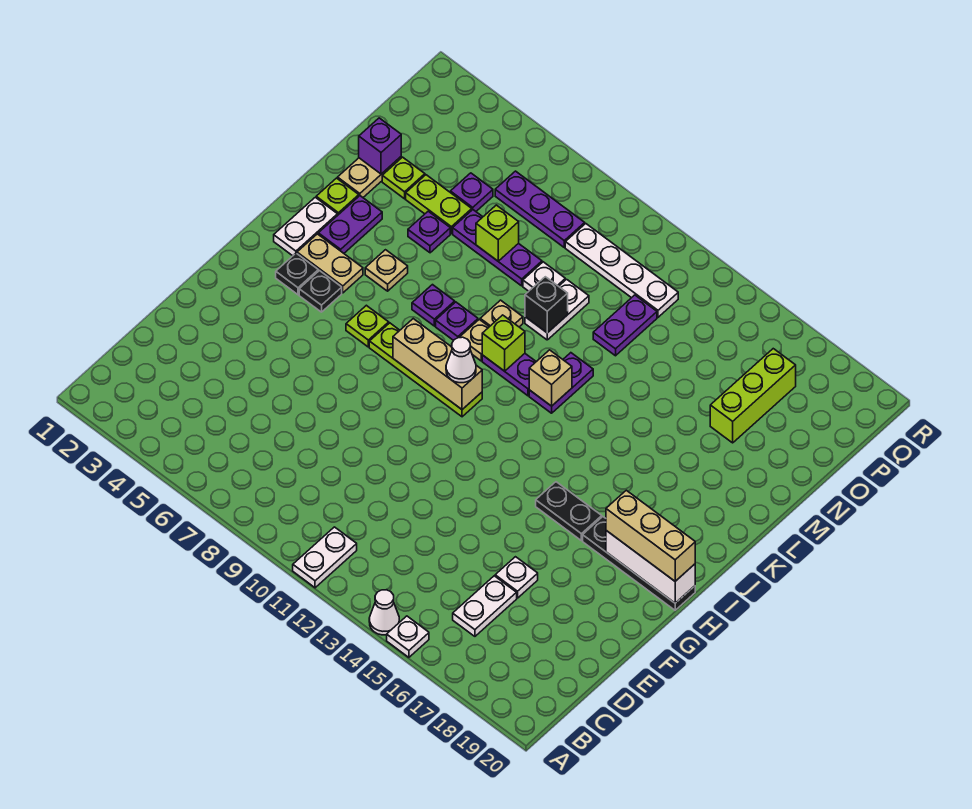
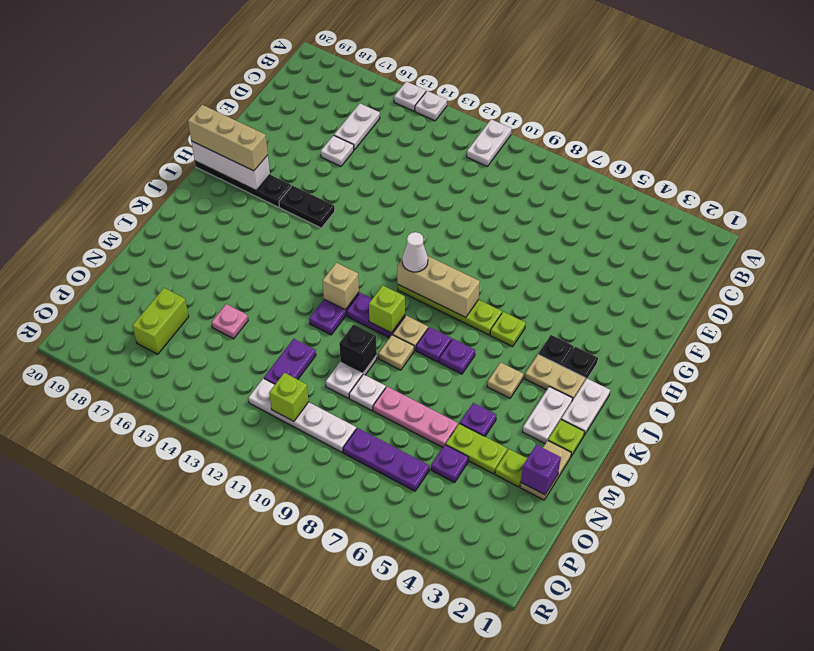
white 1x1 cone [369,590,399,635] -> white 1x1 plate [415,91,447,121]
purple 1x2 plate [318,196,382,253] -> white 1x2 plate [523,387,573,443]
purple 1x3 plate [453,210,542,286] -> pink 1x3 plate [373,387,458,447]
lime 1x1 brick [476,205,519,261] -> lime 1x1 brick moved to [269,373,309,422]
none -> pink 1x1 plate [212,304,248,339]
lime 1x3 brick [710,349,796,443] -> lime 1x2 brick [132,288,189,354]

